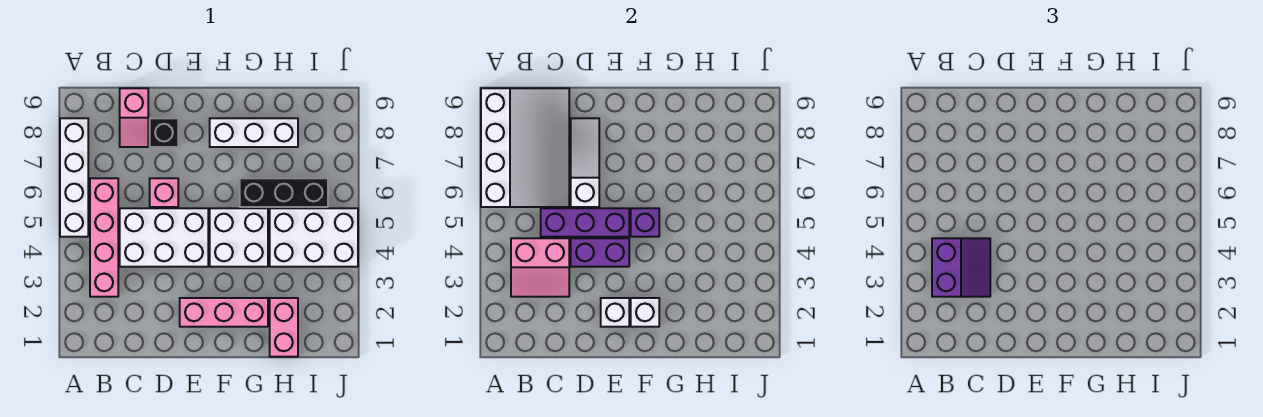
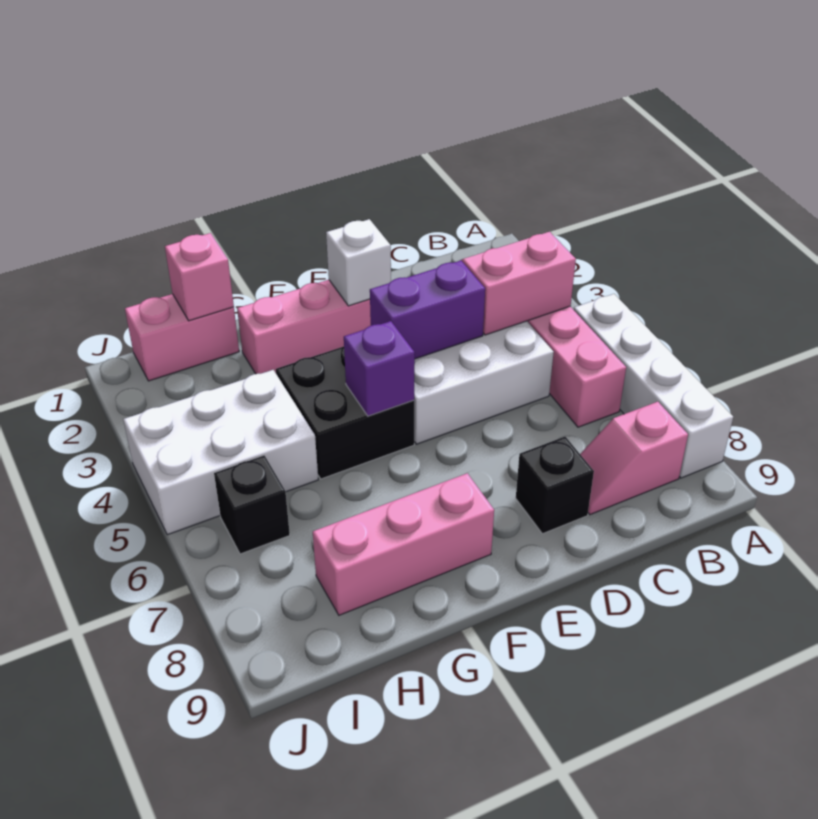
white 3x4 slope [481,88,569,207] -> none
purple 2x2 slope [932,238,990,297] -> none
purple 1x3 brick [541,208,629,237] -> none
pink 1x2 slope [120,88,148,147] -> pink 1x2 slope turned to [580,402,688,515]
pink 1x1 brick [150,178,178,207] -> pink 1x1 brick moved to [165,233,234,321]
white 1x3 slope [571,118,599,207] -> none
white 1x1 brick [631,298,659,327] -> none
white 2x2 brick [210,208,268,267] -> black 2x2 brick [276,347,414,479]
white 1x3 brick [210,118,298,147] -> pink 1x3 brick [313,473,494,615]
black 1x3 brick [240,178,328,207] -> black 1x1 brick [214,455,290,554]
pink 1x2 brick [270,298,298,357] -> pink 1x2 brick turned to [125,294,239,381]

